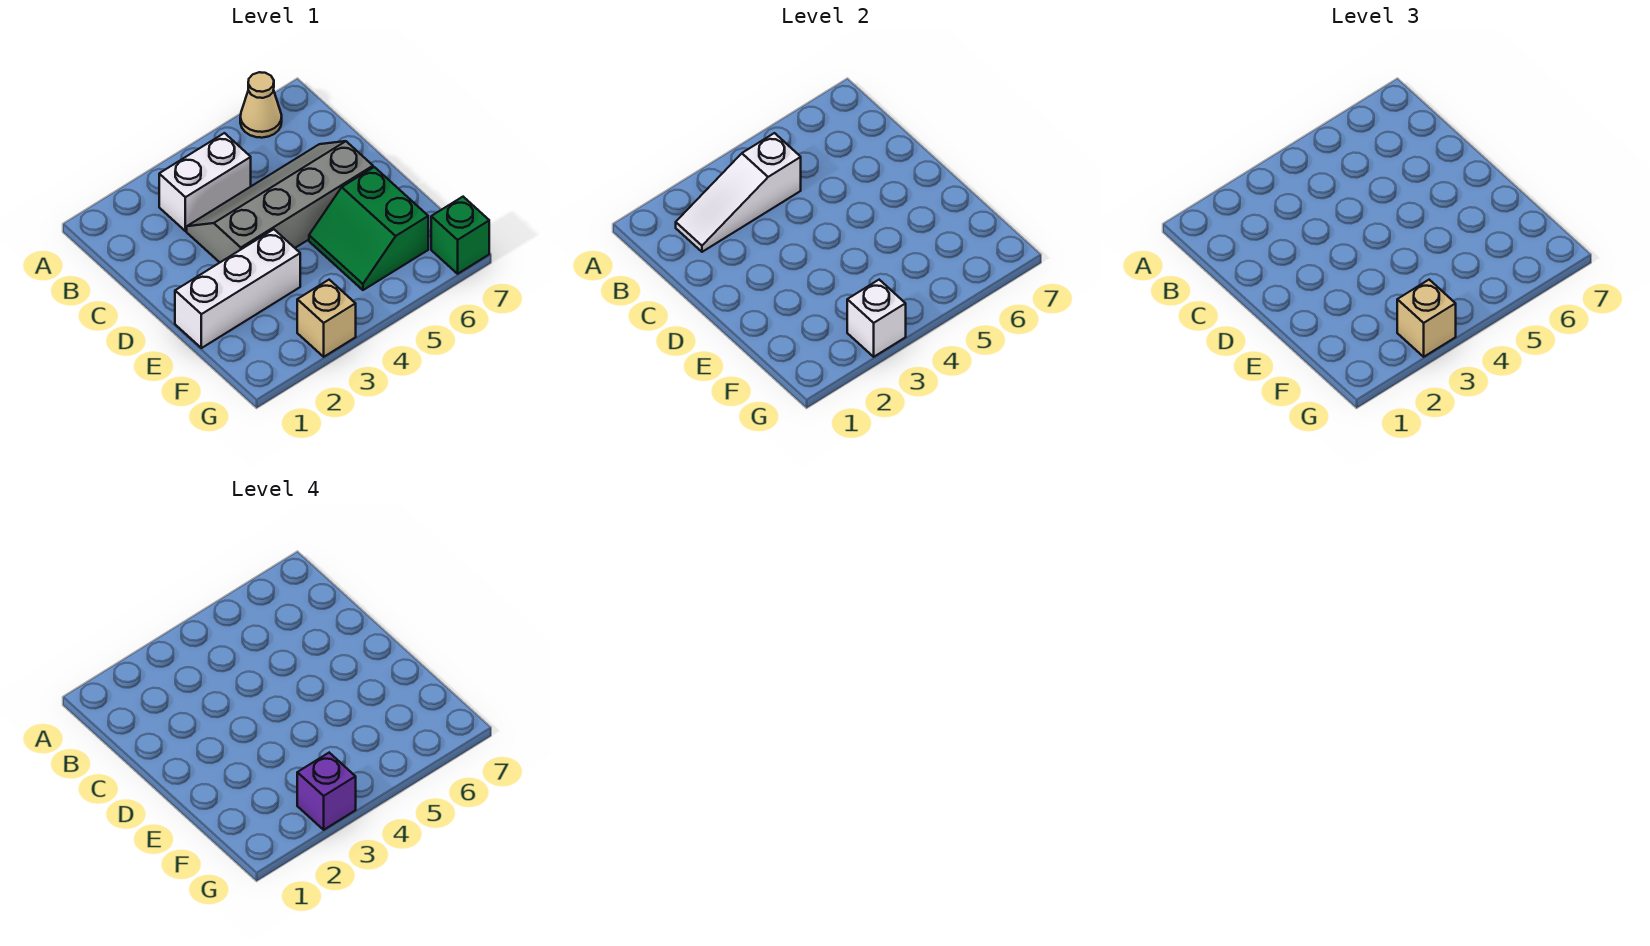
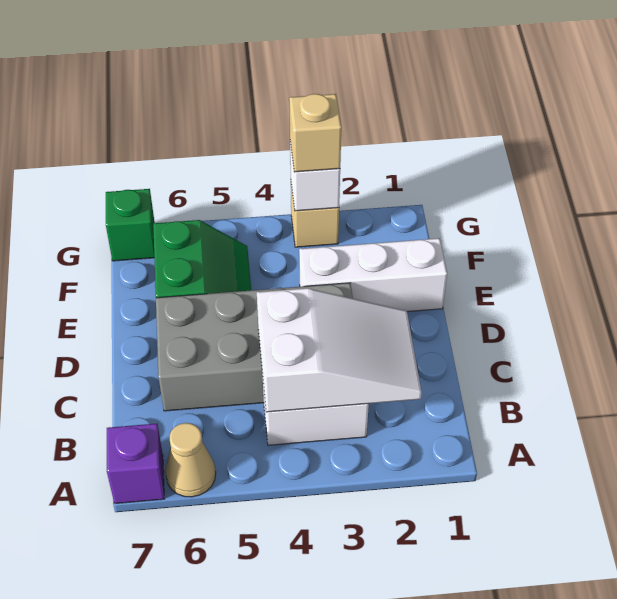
white 1x3 slope [676,133,801,252] -> white 2x3 slope [257,288,422,412]
grey 2x4 slope [187,141,373,262] -> grey 2x4 brick [156,283,353,411]
purple 1x1 brick [297,753,356,830] -> purple 1x1 brick moved to [107,424,165,503]

